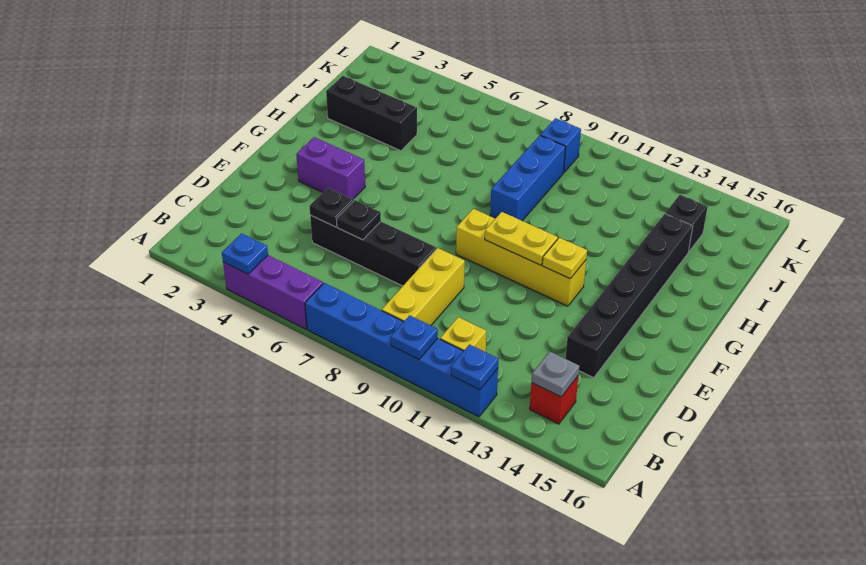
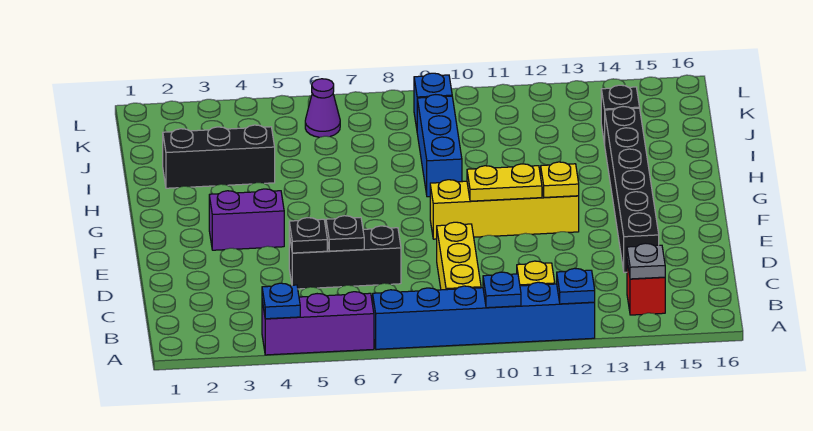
black 1x4 brick [310,215,436,286] -> black 1x3 brick [289,226,401,289]
none -> purple 1x1 cone [305,79,340,137]

